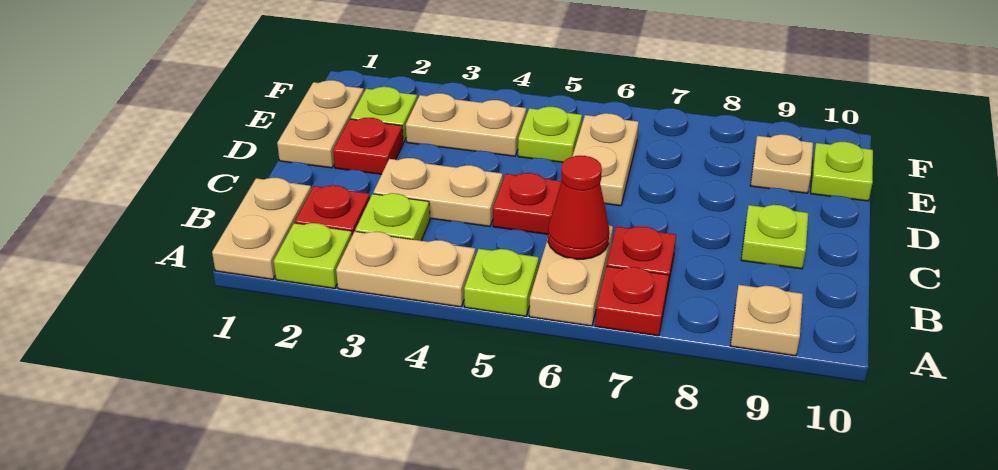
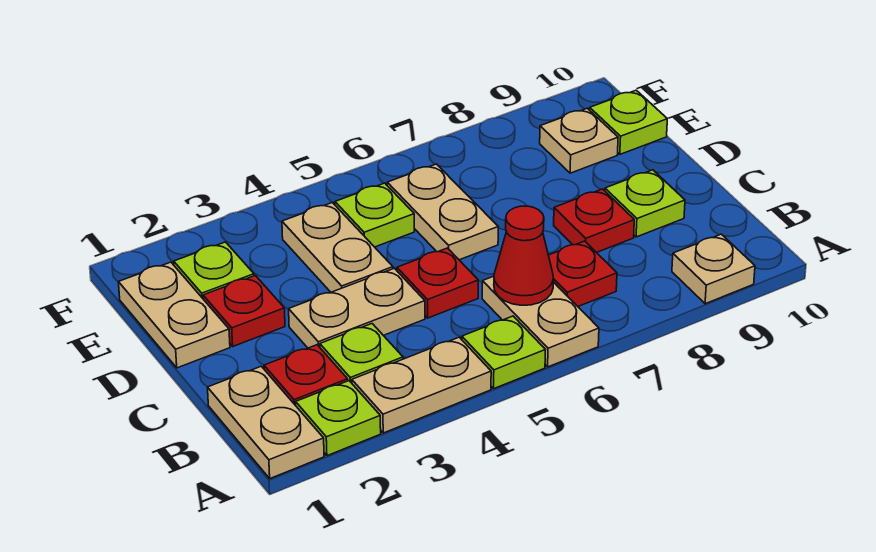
red 1x1 plate [595,266,669,336] -> red 1x1 plate moved to [554,189,634,253]
tan 1x2 plate [406,93,526,156] -> tan 1x2 plate turned to [282,203,393,292]

